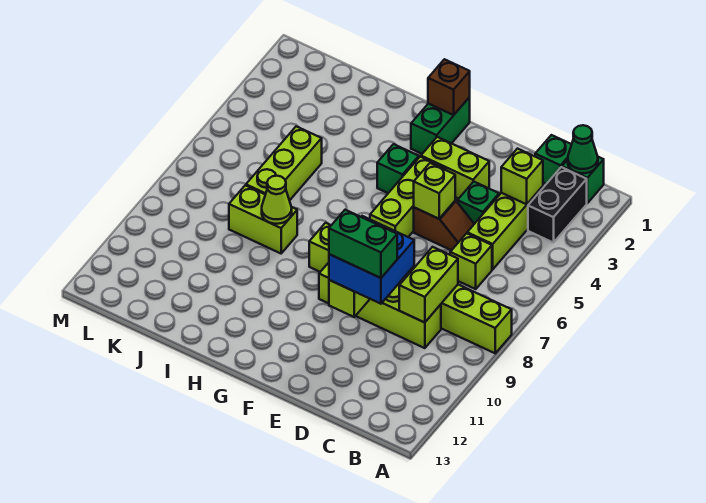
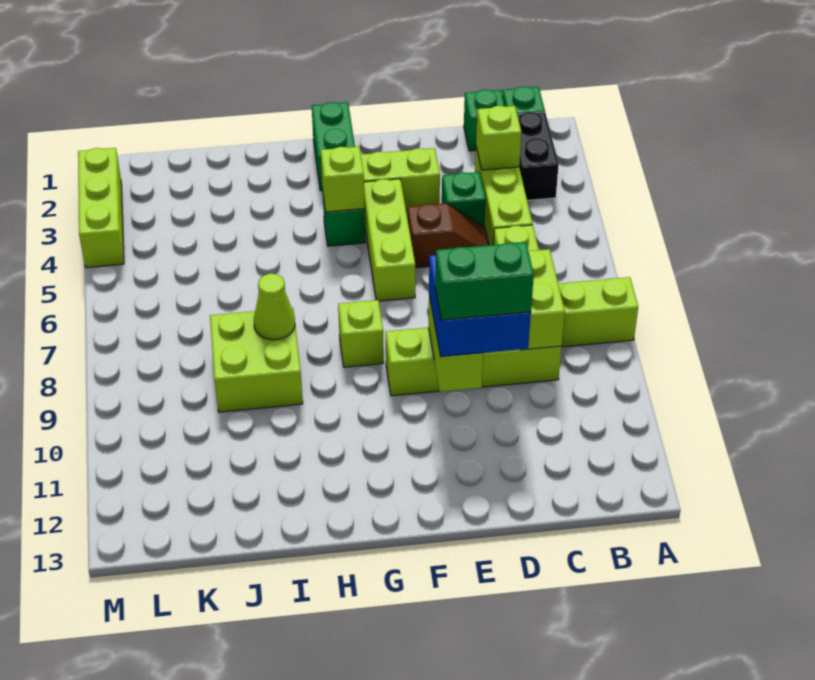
green 1x1 cone [568,125,598,173] -> none
lime 1x1 brick [414,163,455,219] -> lime 1x1 brick moved to [321,147,365,212]
brown 1x1 brick [428,59,470,115] -> none
lime 1x2 brick [229,185,297,253] -> lime 2x2 brick [210,308,303,412]
lime 1x3 brick [246,126,322,200] -> lime 1x3 brick moved to [78,148,124,268]

